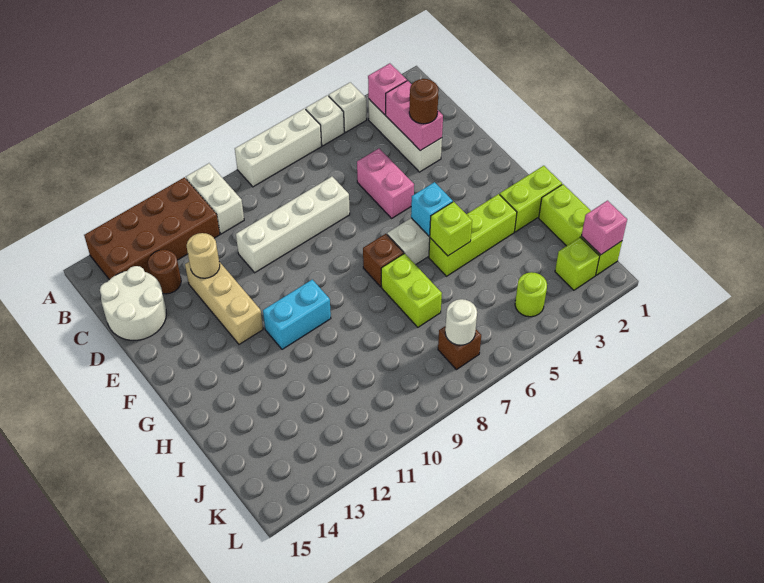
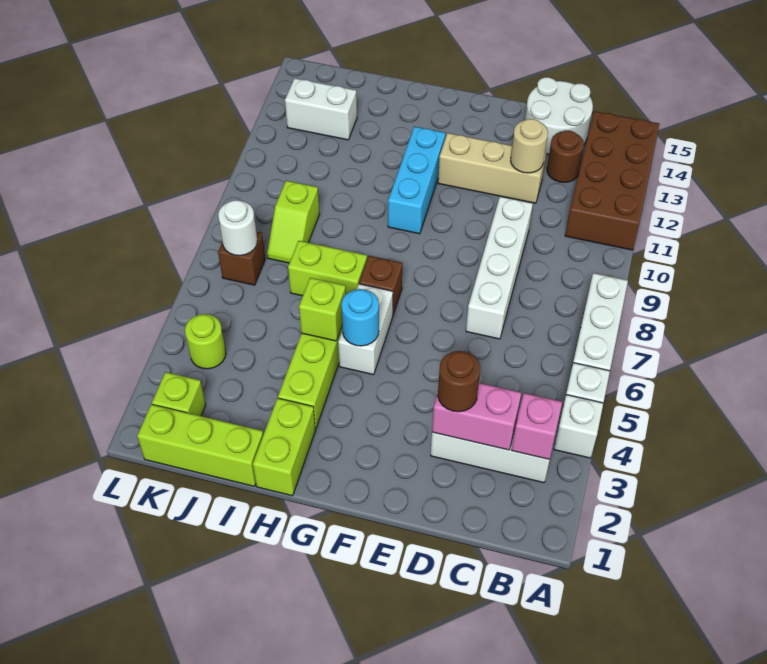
white 1x2 brick [186,163,244,234] -> white 1x2 brick moved to [285,78,357,140]
pink 1x2 brick [357,149,414,218] -> none
cyan 1x1 brick [411,182,453,236] -> cyan 1x1 round brick [341,289,379,346]
cyan 1x2 brick [263,279,331,349] -> cyan 1x3 brick [388,126,446,234]
none -> lime 1x2 slope [267,181,320,263]
pink 1x1 brick [582,201,627,255] -> none

